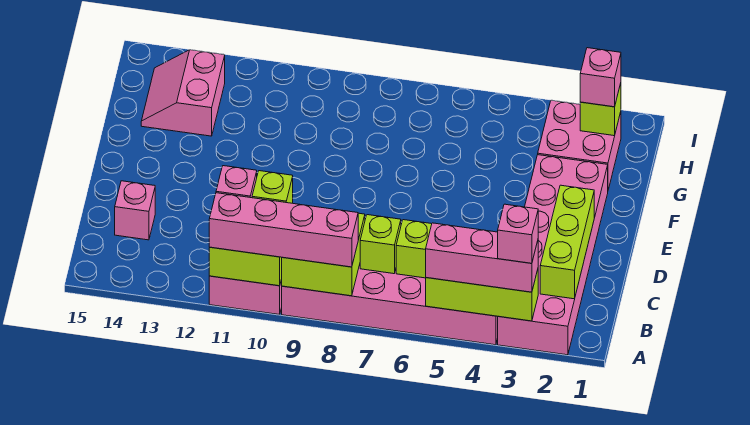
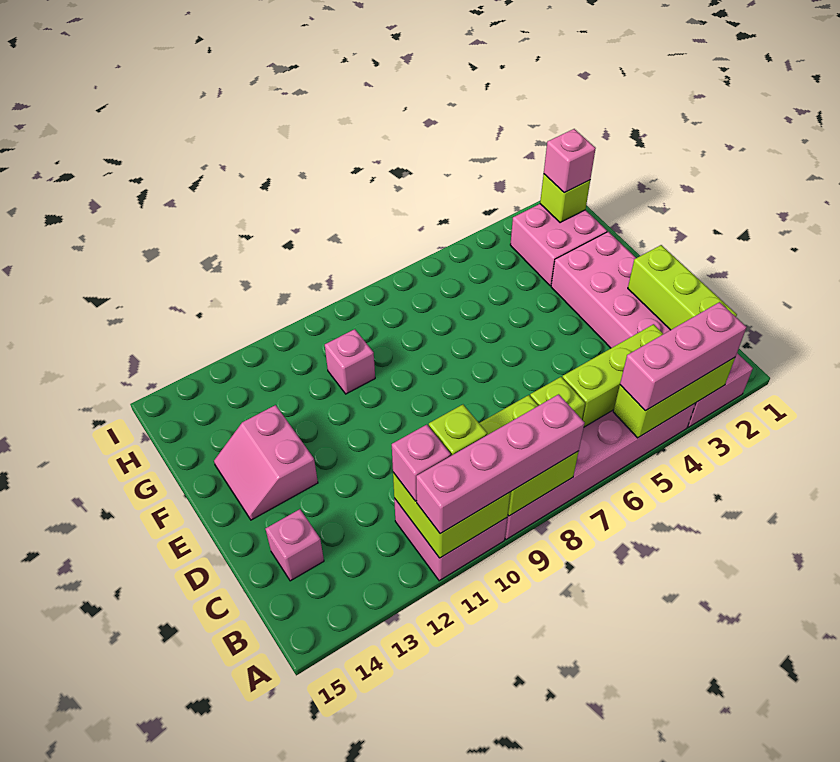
pink 1x1 brick [498,204,538,263] -> pink 1x1 brick moved to [325,329,375,394]
pink 2x2 slope [141,50,225,136] -> pink 2x2 slope moved to [214,405,318,520]

